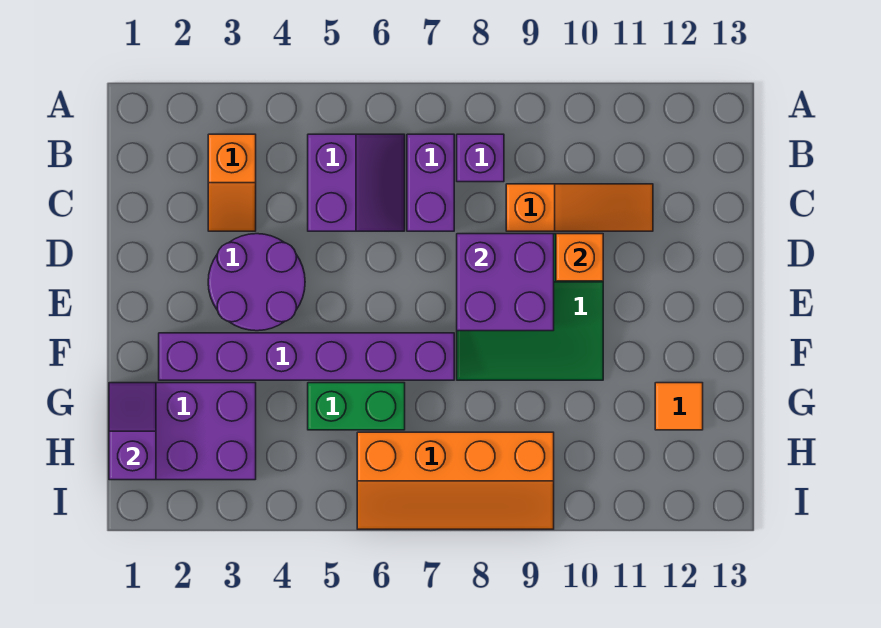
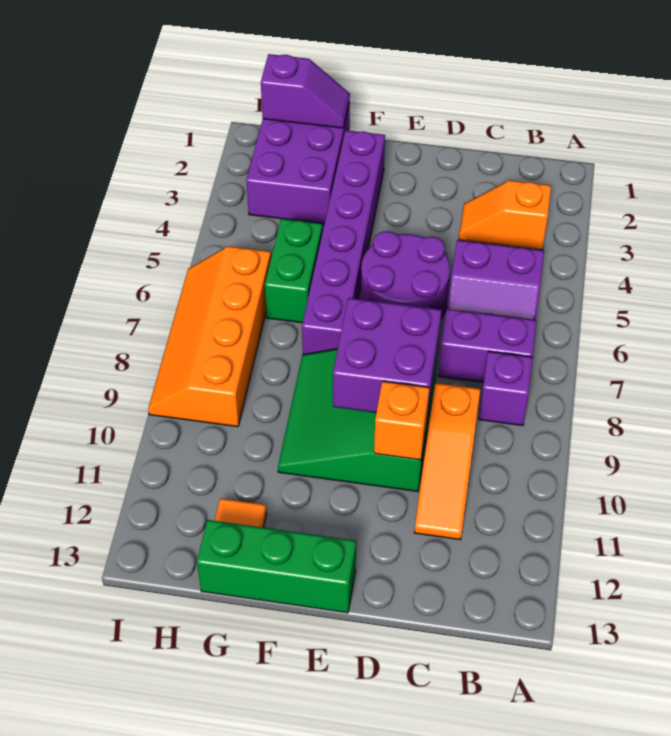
purple 2x2 round brick [208,234,305,331] -> purple 2x2 round brick moved to [361,231,450,319]
none -> green 1x3 brick [197,520,356,613]

